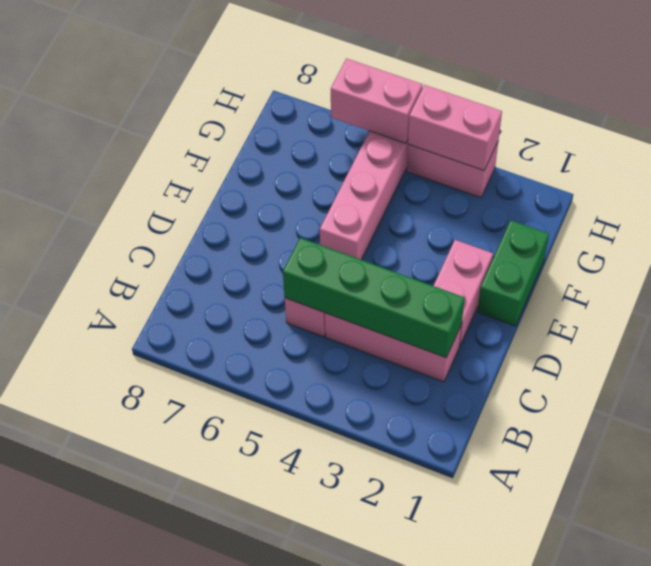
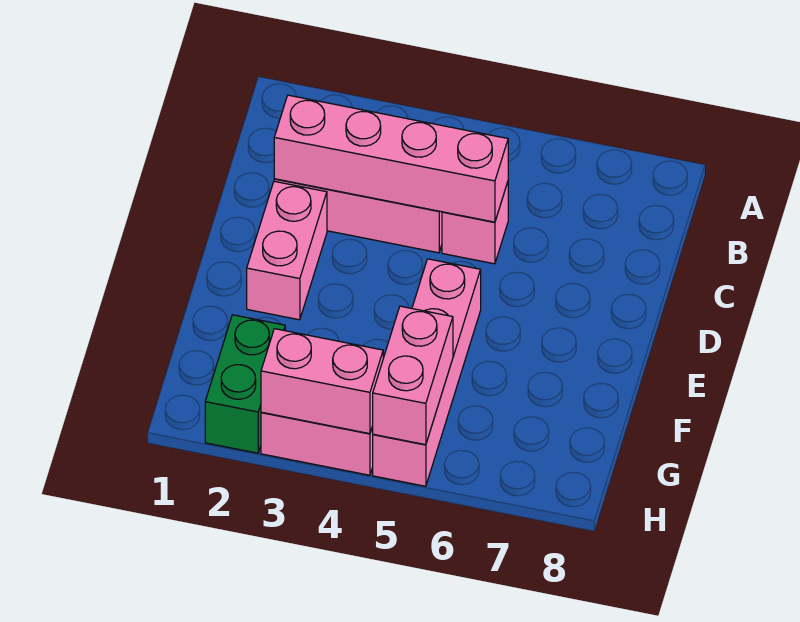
green 1x4 brick [283,238,465,358] -> pink 1x4 brick [274,95,508,222]
green 1x2 brick [477,220,549,326] -> green 1x2 brick moved to [205,315,285,453]
pink 1x2 brick [331,59,423,143] -> pink 1x2 brick turned to [372,306,453,445]

